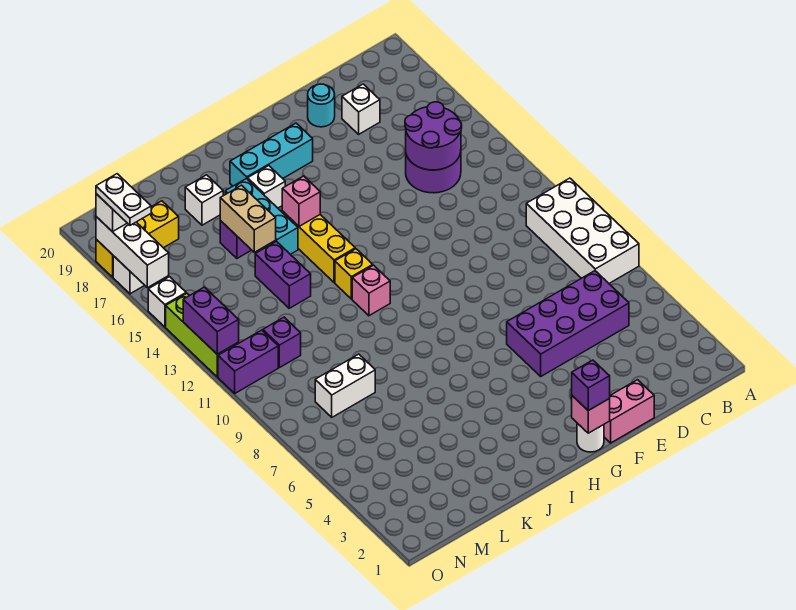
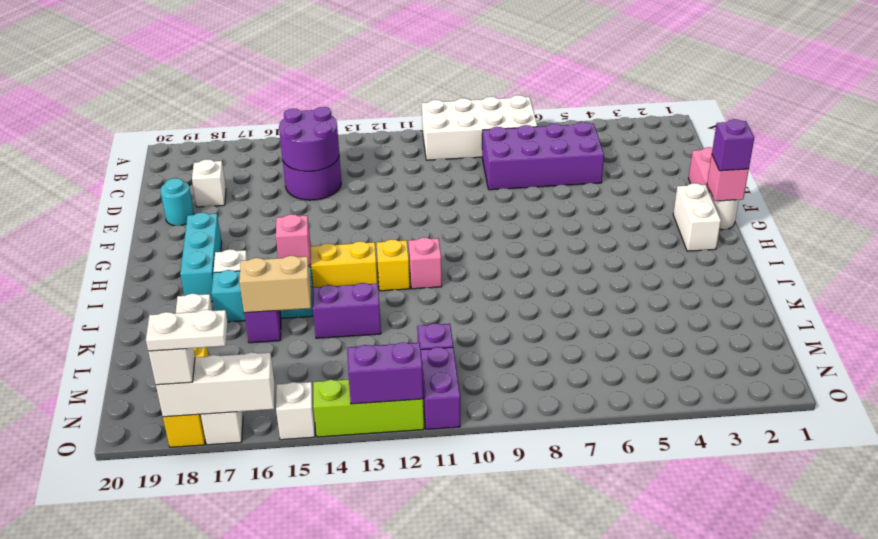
purple 2x4 brick [507,271,629,376] -> purple 2x4 brick turned to [482,122,604,190]
white 1x2 brick [315,354,375,417] -> white 1x2 brick moved to [673,183,721,251]

